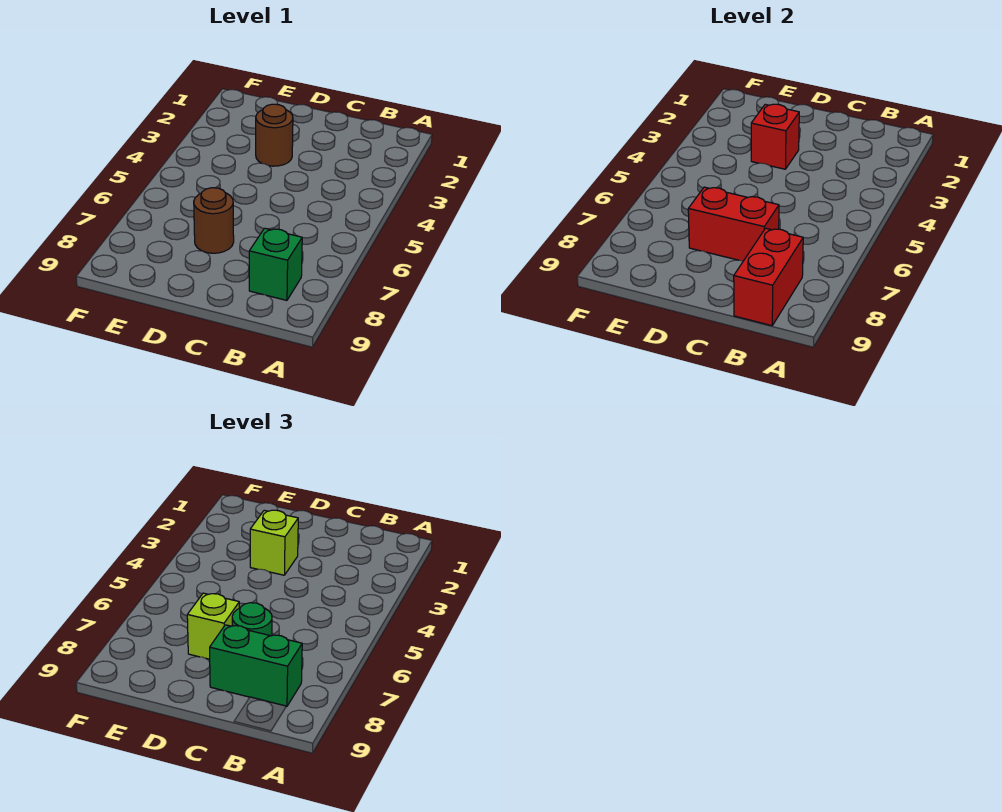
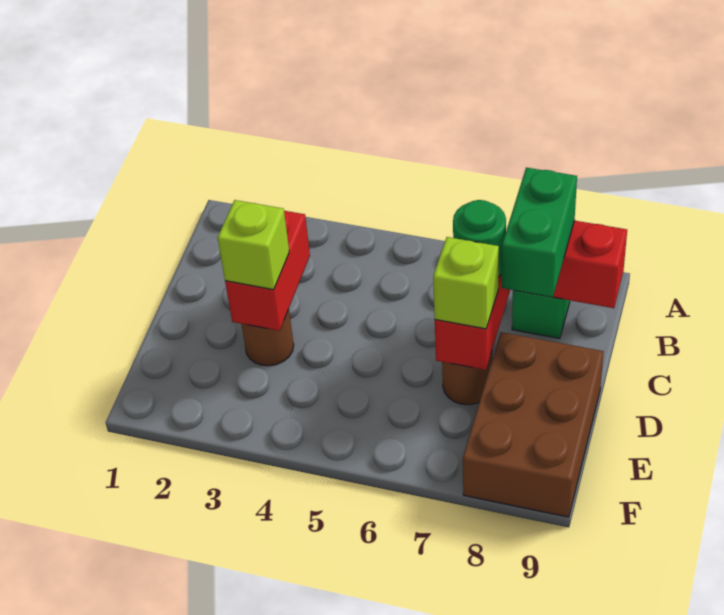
red 1x1 brick [751,104,799,169] -> red 1x2 brick [225,211,310,331]
none -> brown 2x3 brick [463,332,604,517]

